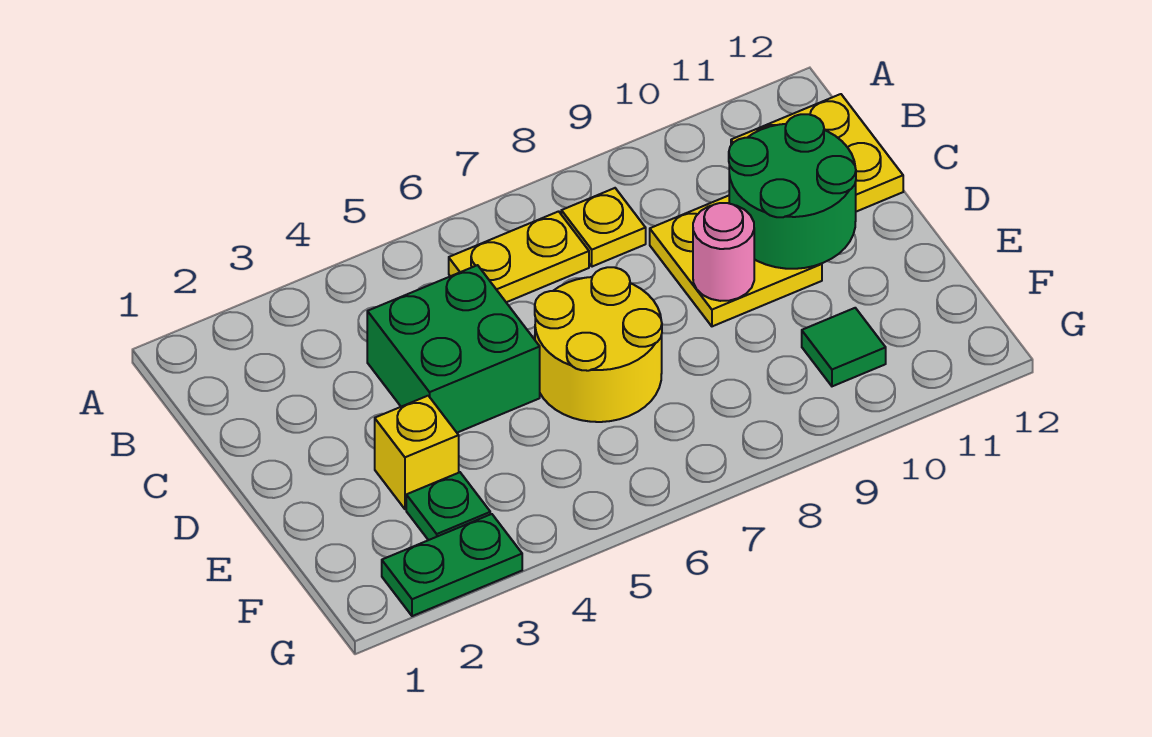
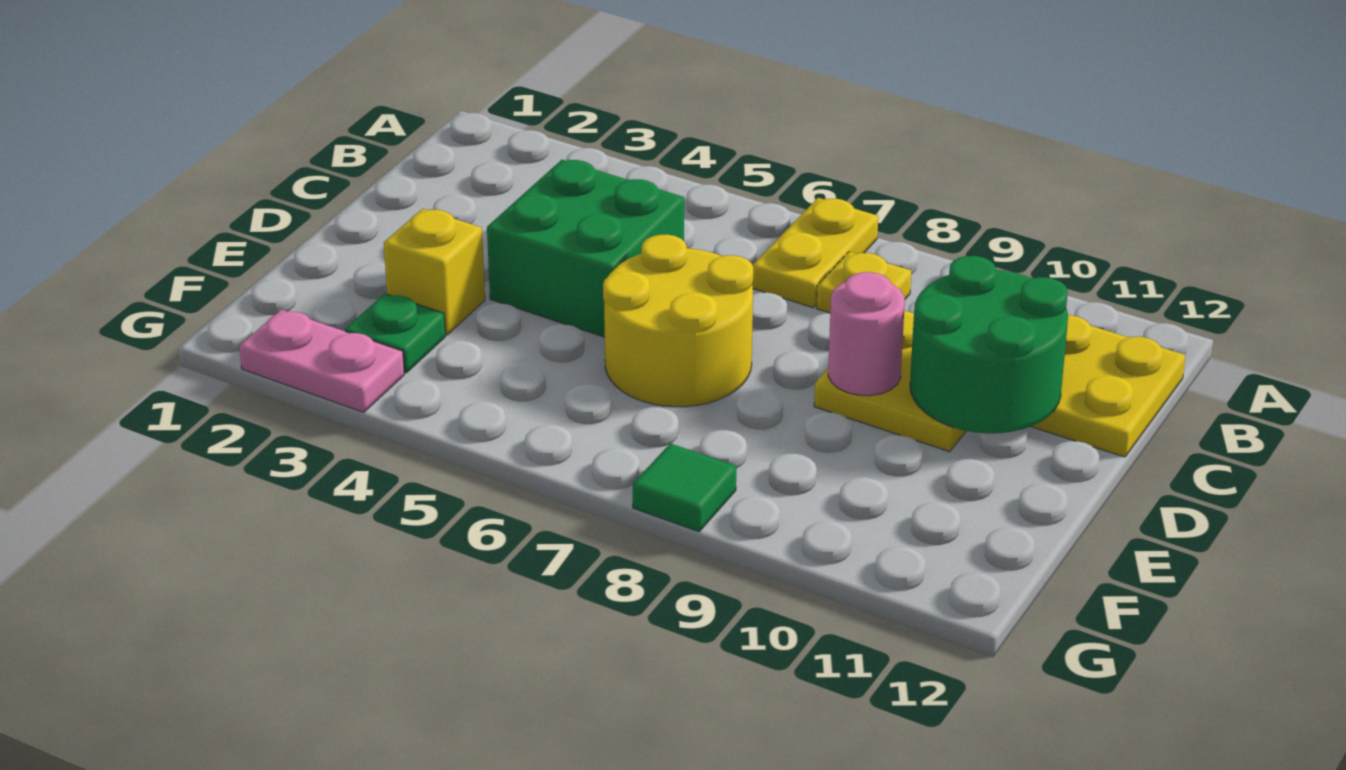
yellow 1x2 plate [449,211,589,302] -> yellow 1x2 plate turned to [752,198,878,308]
green 1x1 tile [802,308,886,386] -> green 1x1 tile moved to [633,443,736,532]
green 1x2 plate [382,514,522,616] -> pink 1x2 plate [239,309,404,412]

